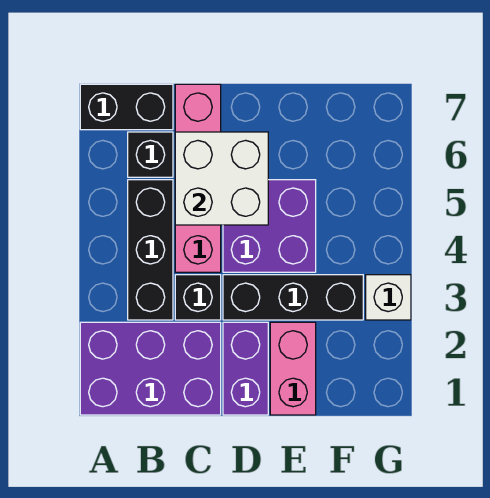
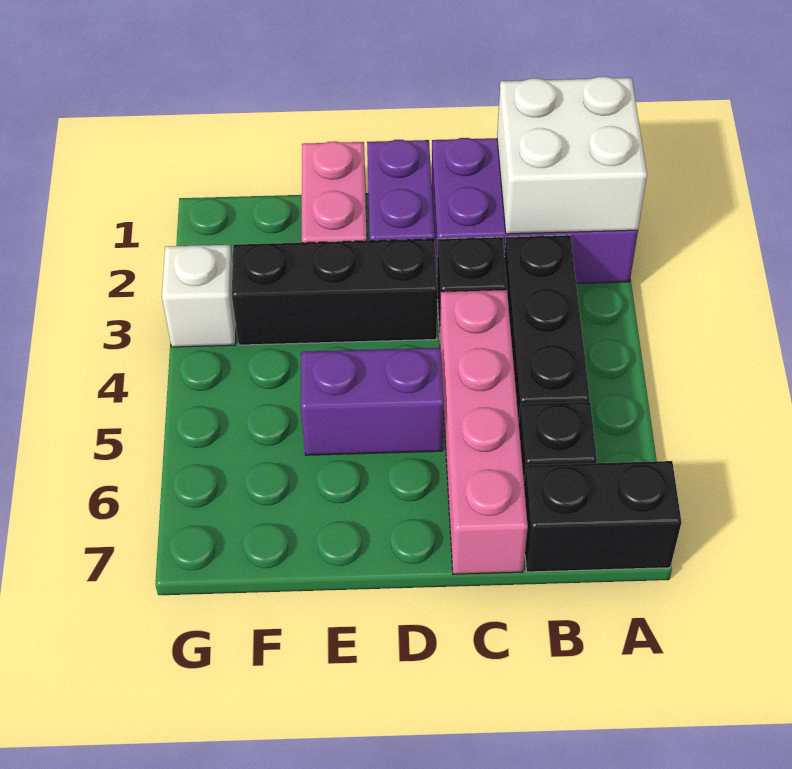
white 2x2 brick [175,132,268,225] -> white 2x2 brick moved to [497,76,647,234]
purple 2x2 brick [223,180,316,272] -> purple 1x2 brick [301,348,444,455]

